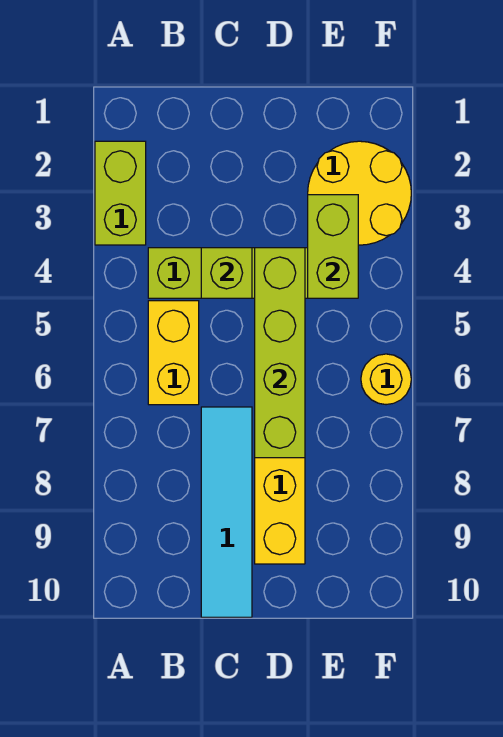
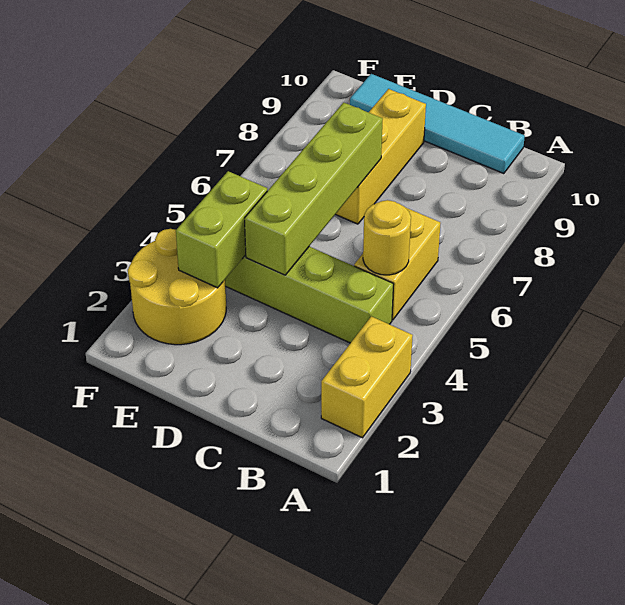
lime 1x2 brick [95,141,146,245] -> yellow 1x2 brick [321,316,413,438]
lime 1x1 brick [201,248,252,298] -> none
cyan 1x4 tile [201,407,252,617] -> cyan 1x4 tile turned to [350,74,525,174]
yellow 1x1 round brick [361,354,411,405] -> yellow 1x1 round brick moved to [363,200,411,275]

